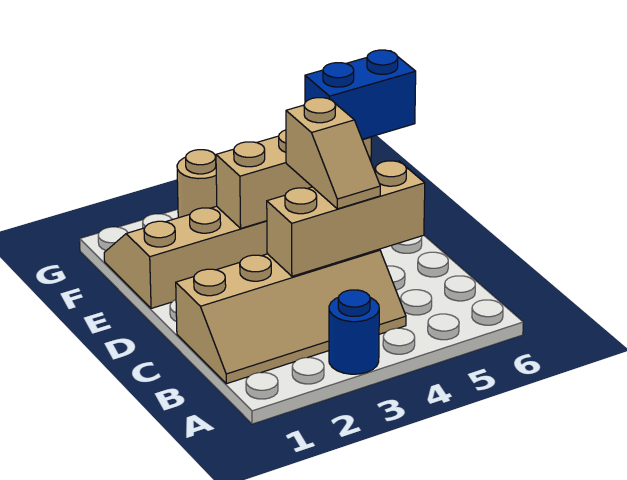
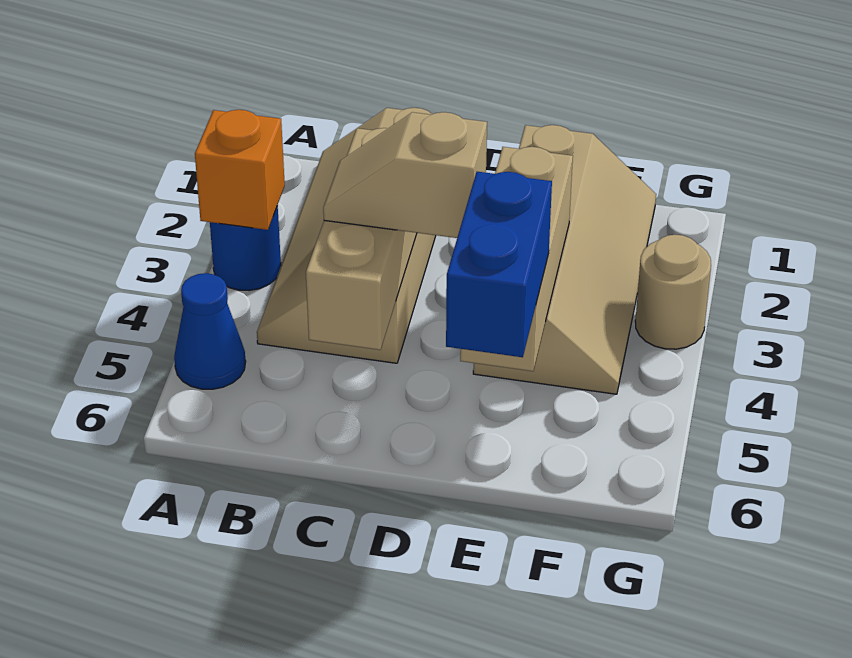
none -> orange 1x1 brick [195,110,285,230]
none -> blue 1x1 cone [174,273,246,389]

